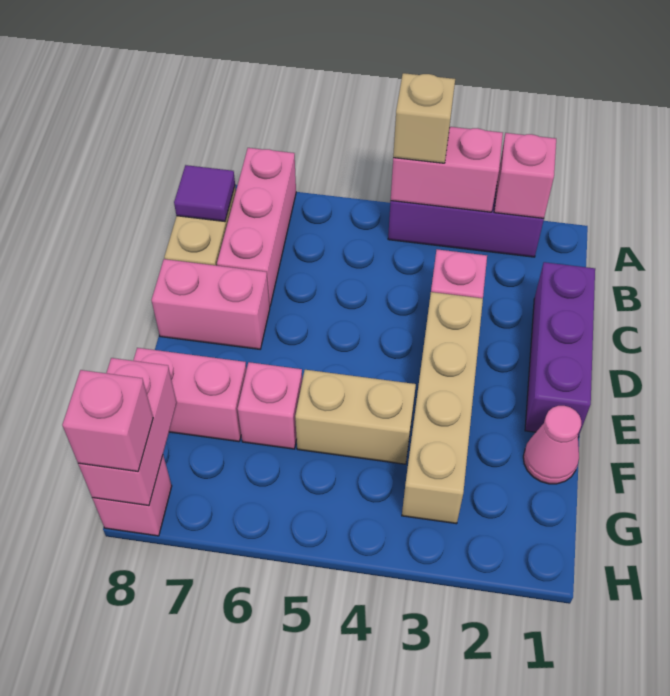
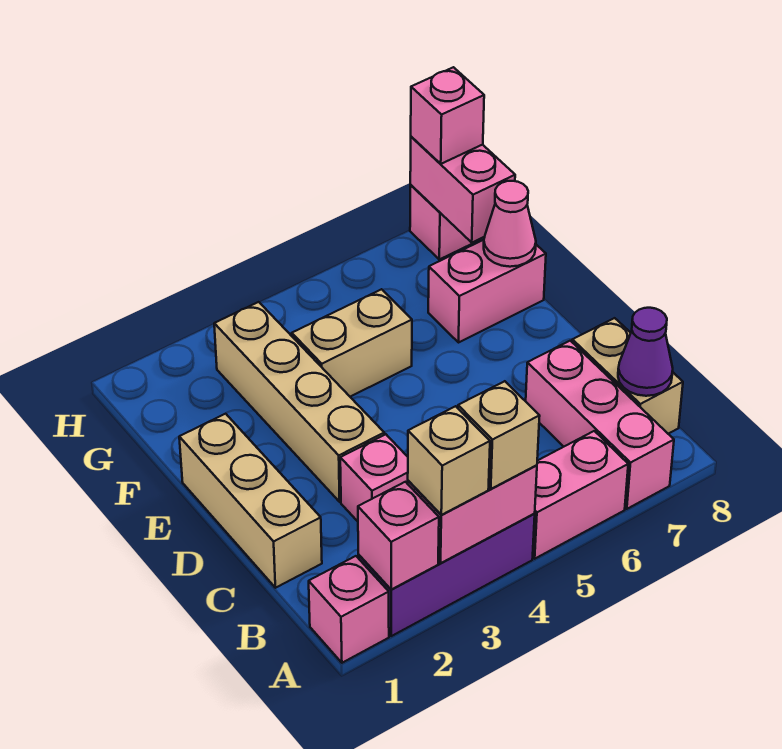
none -> tan 1x1 brick [408,406,490,515]
purple 1x1 tile [174,165,235,222] -> purple 1x1 cone [618,308,673,396]
purple 1x3 brick [525,262,595,437] -> tan 1x3 brick [179,414,322,588]
pink 1x2 brick [151,259,270,349] -> pink 1x2 brick moved to [533,431,628,559]
pink 1x1 cone [523,406,581,484] -> pink 1x1 cone moved to [484,181,536,267]
pink 1x1 brick [238,362,302,449] -> pink 1x1 brick moved to [309,556,389,663]

